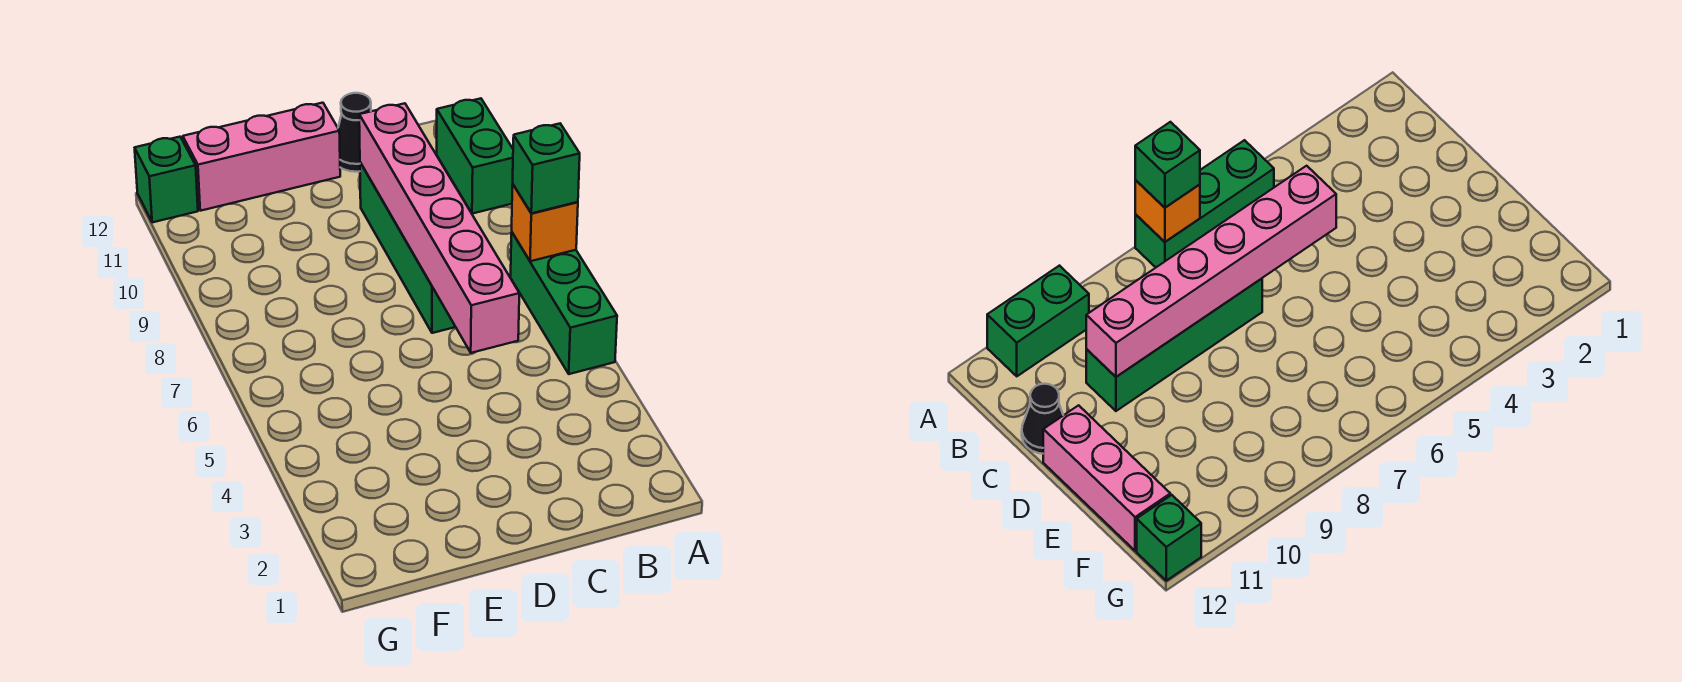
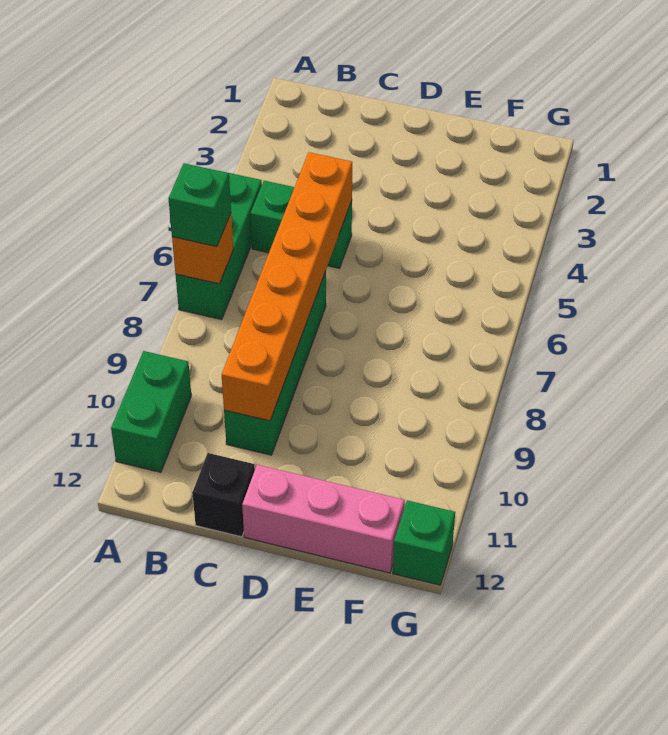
none -> green 1x2 brick [251,181,352,268]
pink 1x6 brick [359,103,519,353] -> orange 1x6 brick [222,152,352,421]
black 1x1 cone [338,93,371,172] -> black 1x1 brick [192,453,255,537]

